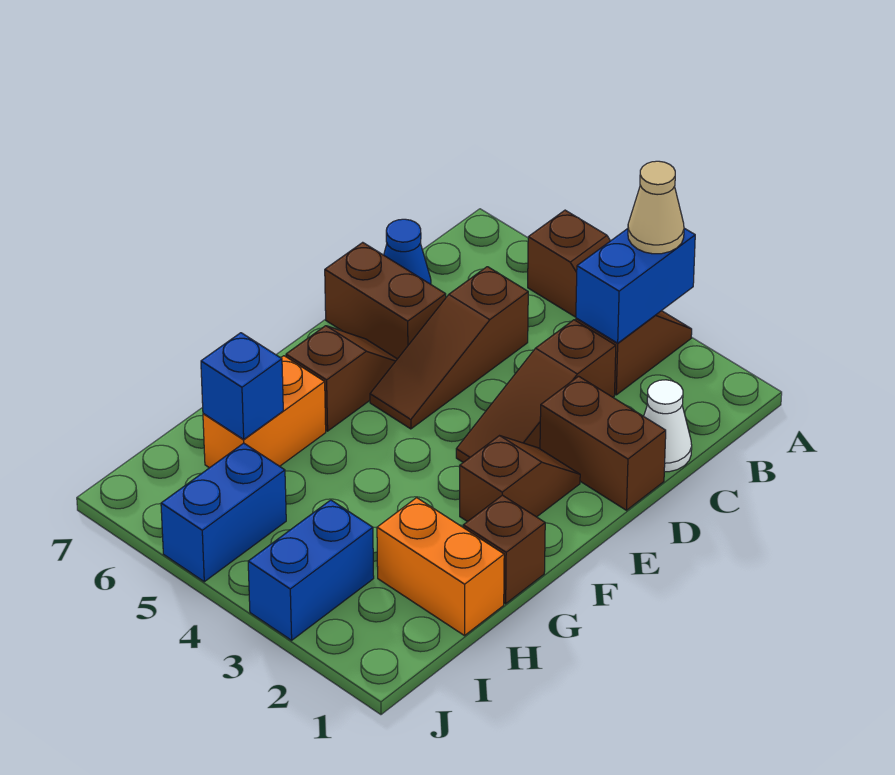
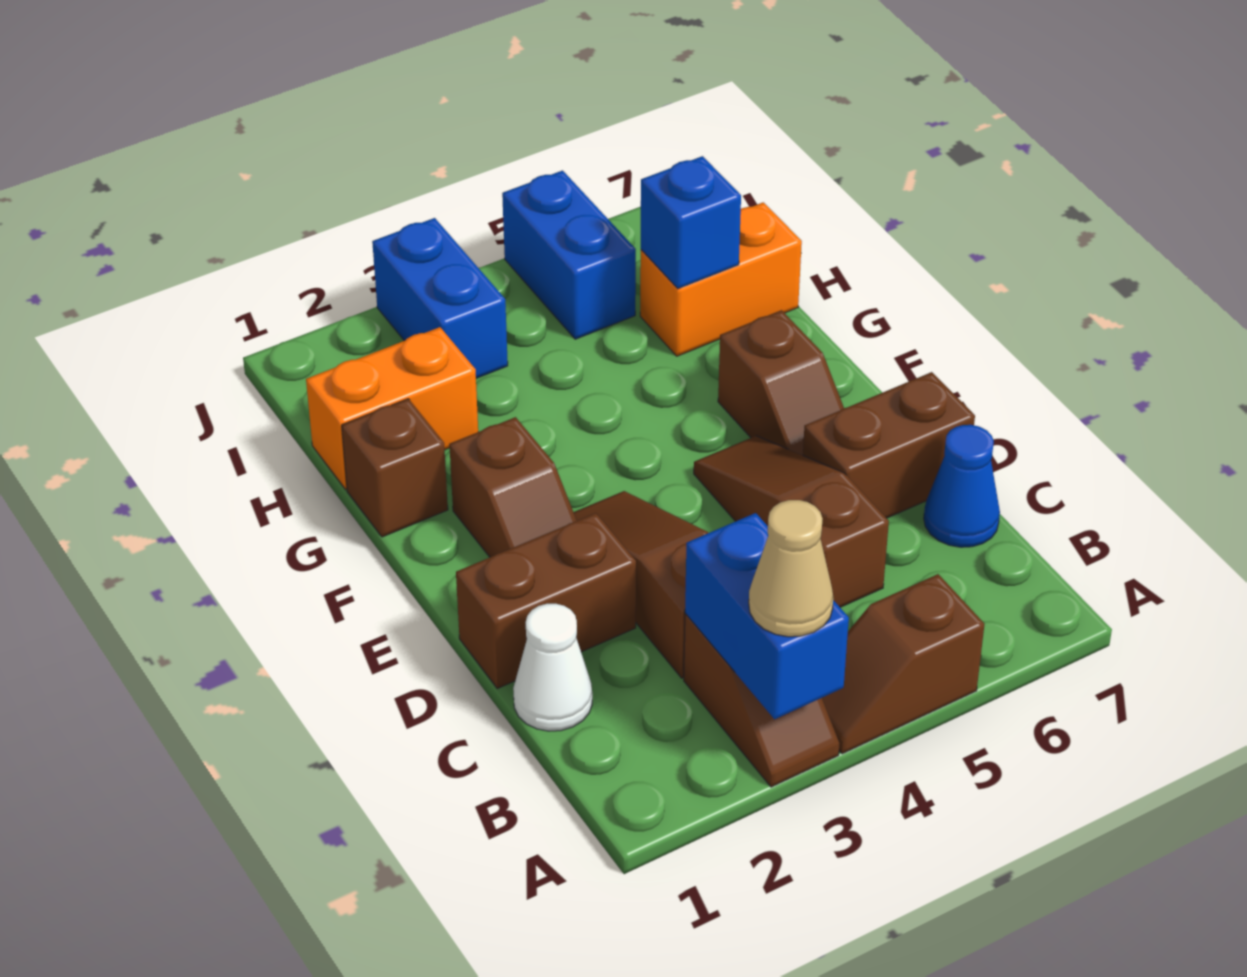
orange 1x2 brick [203,356,326,468] -> orange 1x2 brick turned to [640,202,802,356]

